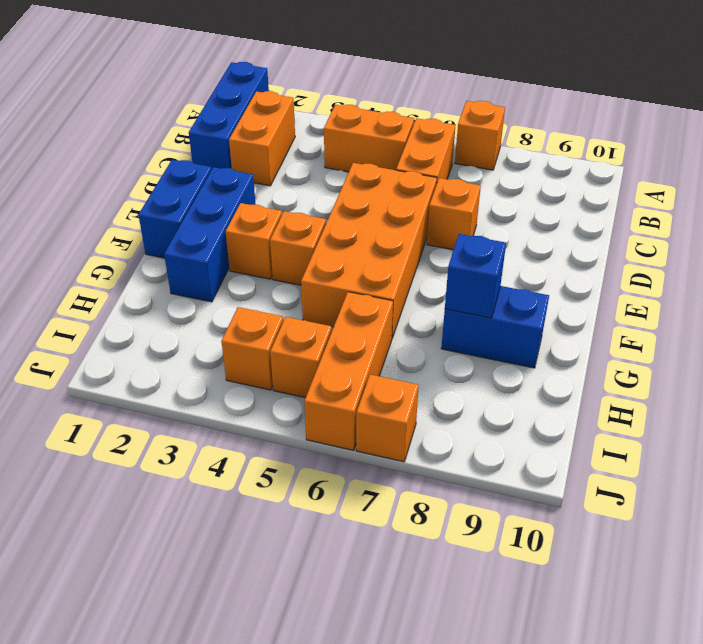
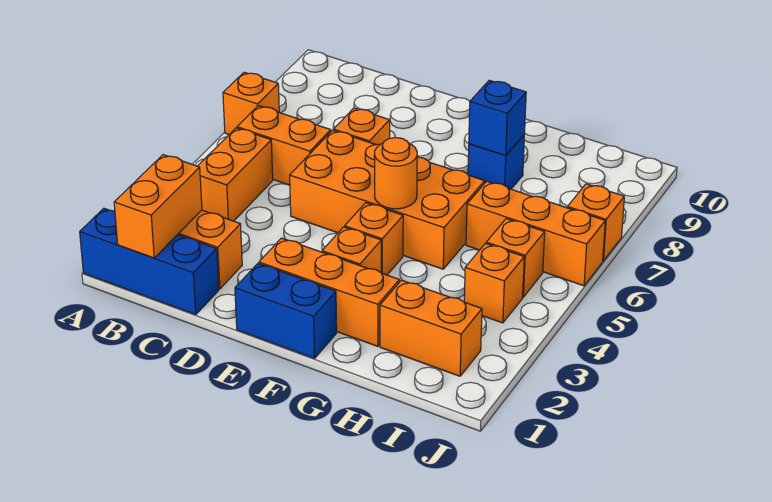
none -> orange 1x2 brick [114,155,202,258]
blue 1x3 brick [164,167,256,302] -> orange 1x3 brick [259,238,399,346]
none -> orange 1x1 round brick [374,138,417,209]
blue 1x2 brick [441,286,549,368] -> blue 1x1 brick [468,135,524,189]
none -> orange 1x2 brick [380,280,482,376]

